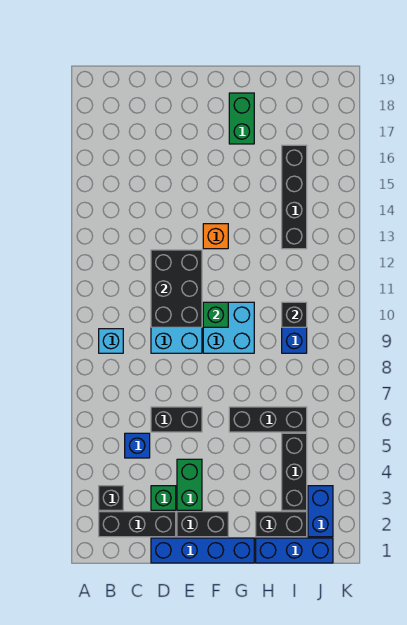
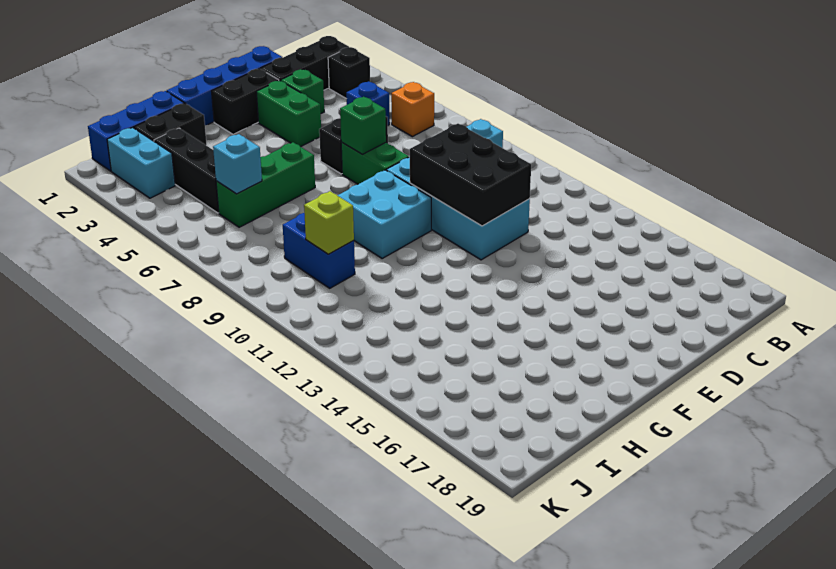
green 1x1 brick [203,302,228,327] -> green 1x1 brick moved to [340,97,386,154]
orange 1x1 brick [203,224,228,249] -> orange 1x1 brick moved to [391,82,434,137]
black 1x3 brick [229,407,307,432] -> green 1x3 brick [216,142,315,227]
green 1x2 brick [229,93,254,144] -> green 1x2 brick moved to [341,142,409,184]
none -> cyan 1x1 brick [213,134,262,194]
black 1x1 brick [282,302,307,327] -> lime 1x1 brick [304,191,354,254]
black 1x4 brick [282,145,307,249] -> none
blue 1x2 brick [308,486,333,537] -> cyan 1x2 brick [107,127,175,198]

